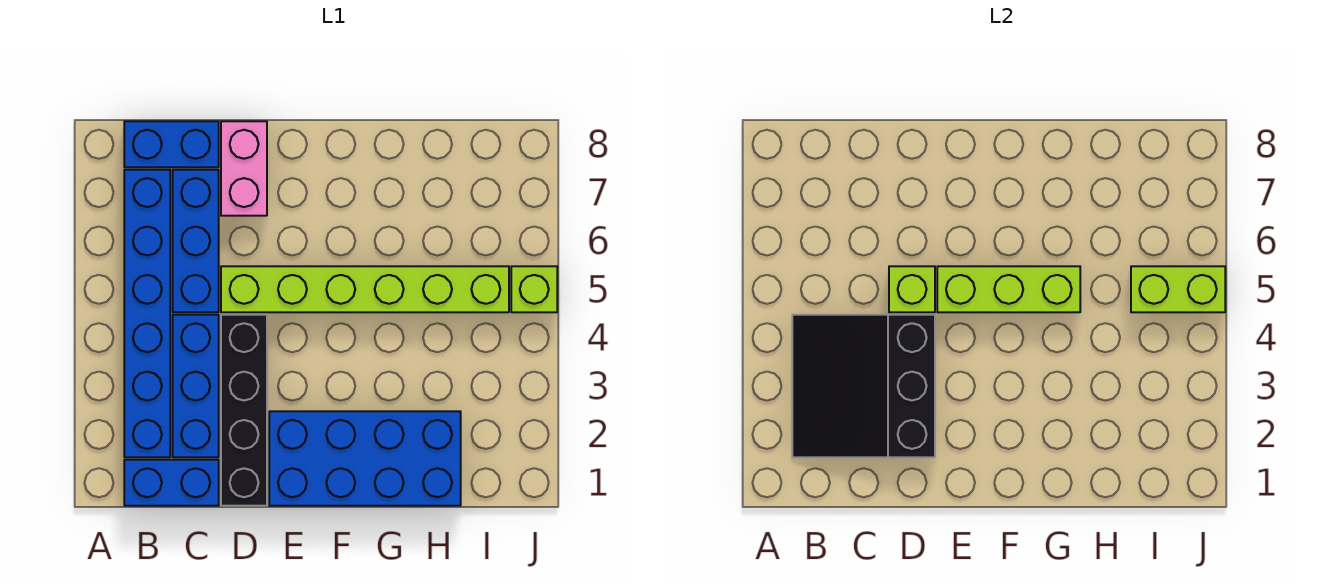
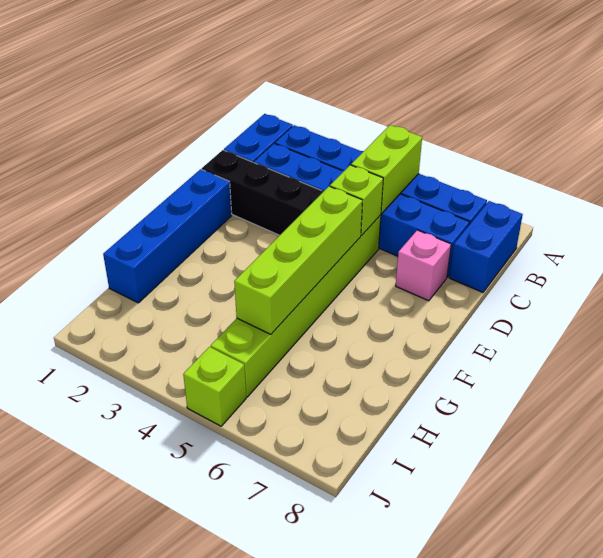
black 3x3 slope [792,315,935,457] -> none
pink 1x2 brick [221,121,267,216] -> pink 1x1 brick [396,230,451,301]
blue 2x4 brick [269,411,461,506] -> blue 1x4 brick [103,169,232,303]
lime 1x3 brick [937,266,1080,312] -> lime 1x4 brick [234,186,362,334]
lime 1x2 brick [1131,266,1225,312] -> lime 1x2 brick moved to [351,125,422,213]

